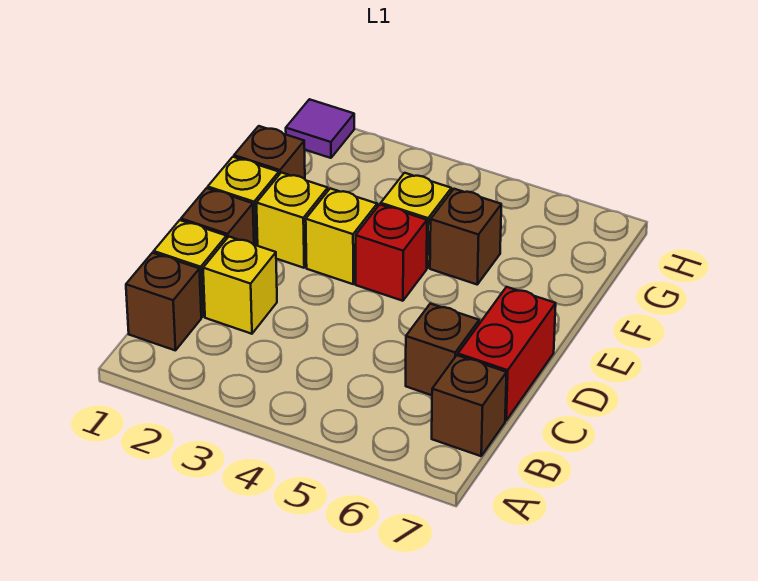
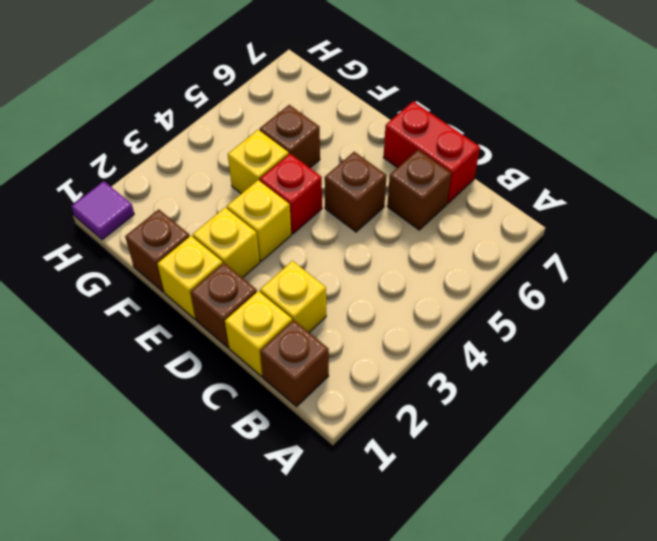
brown 1x1 brick [432,355,507,456] -> brown 1x1 brick moved to [325,152,387,232]

